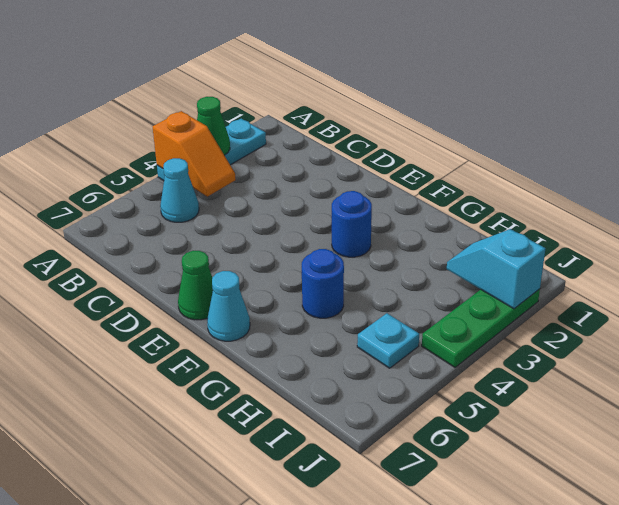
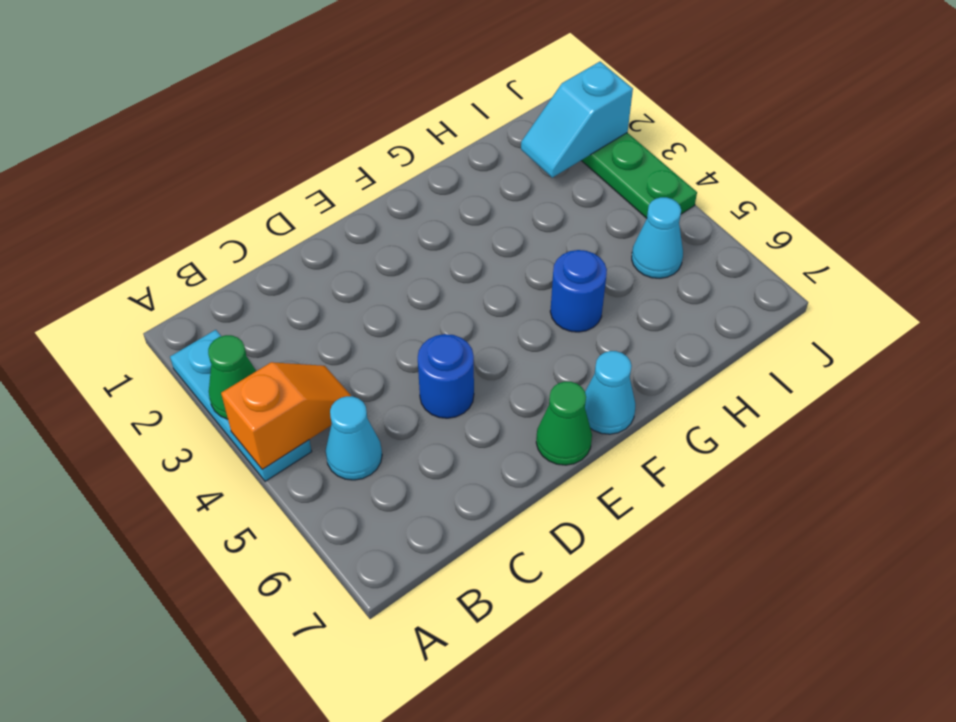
blue 1x1 round brick [332,191,372,257] -> blue 1x1 round brick moved to [418,334,474,418]
cyan 1x1 plate [357,313,419,368] -> cyan 1x1 cone [632,197,683,278]

